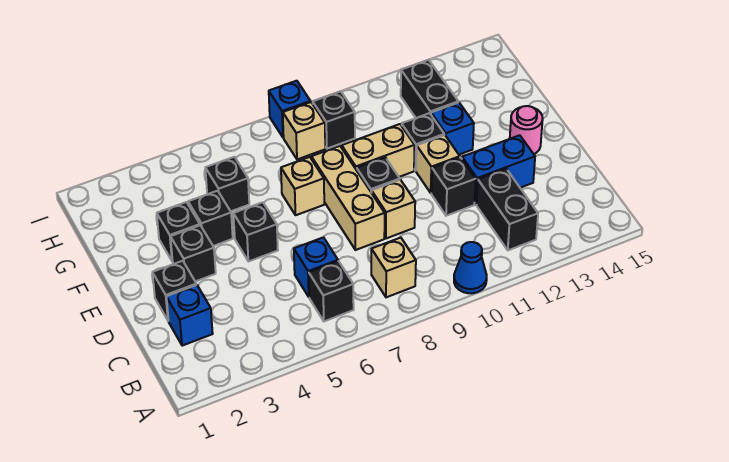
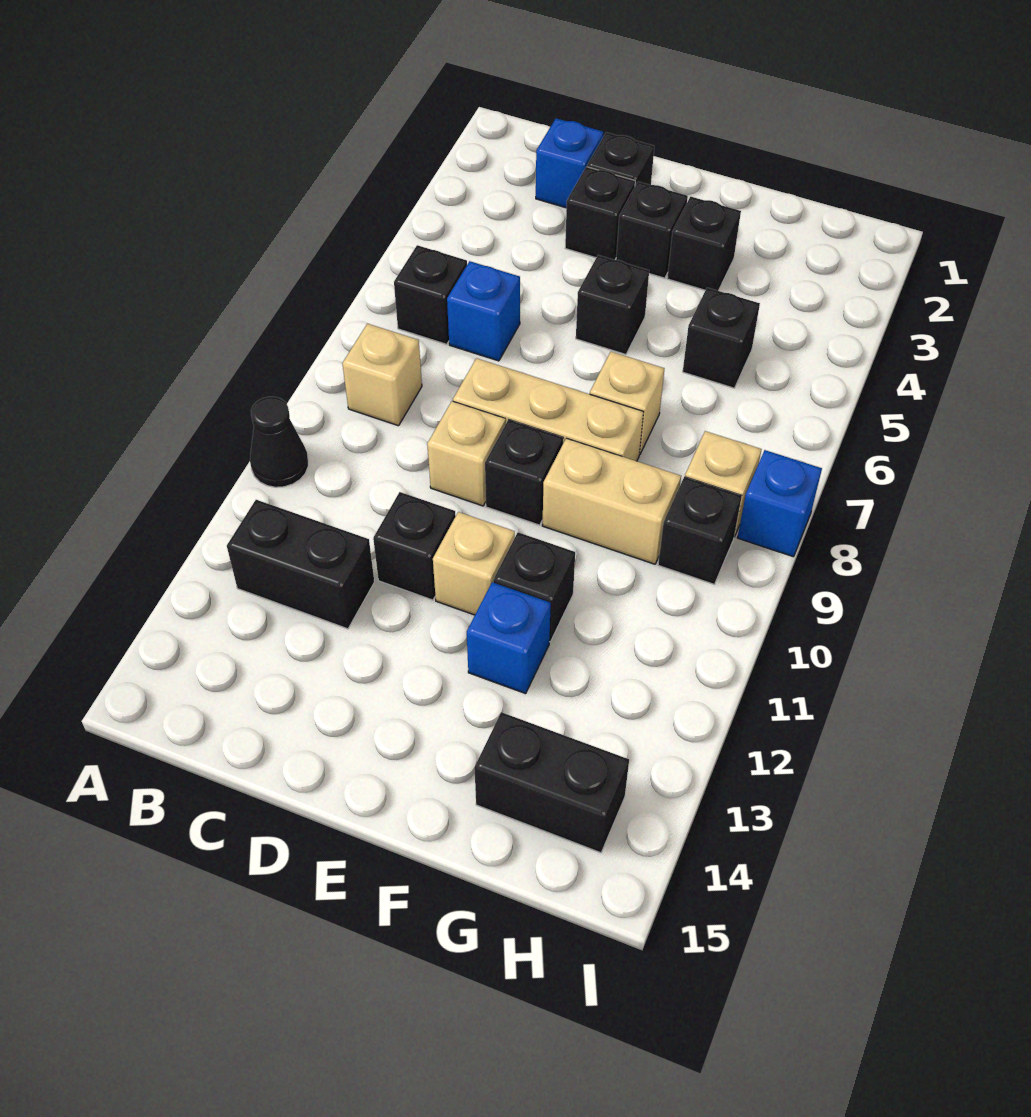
blue 1x1 cone [454,242,487,293] -> black 1x1 cone [250,397,308,487]
blue 1x2 brick [462,135,535,204] -> none
pink 1x1 round brick [510,106,543,154] -> none
black 1x1 brick [188,191,233,246] -> black 1x1 brick moved to [565,167,635,260]
tan 1x2 brick [342,124,415,177] -> tan 1x2 brick turned to [542,438,681,564]
black 1x2 brick [401,60,458,118] -> black 1x2 brick moved to [474,712,629,853]

